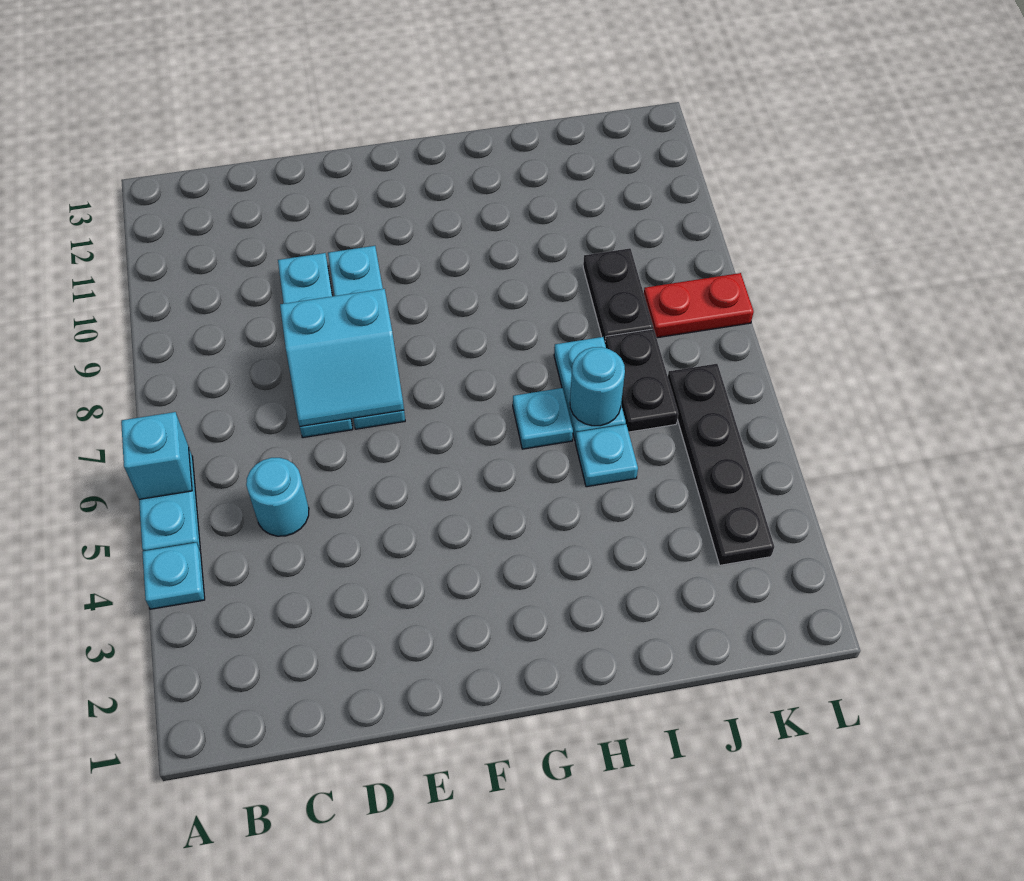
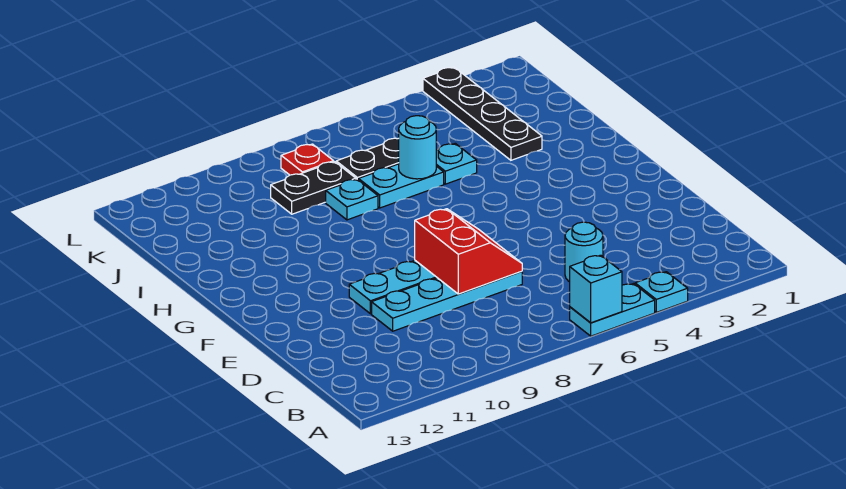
cyan 2x2 slope [280,289,404,426] -> red 2x2 slope [415,209,522,294]
cyan 1x1 plate [513,388,573,449] -> cyan 1x1 plate moved to [326,179,378,220]
black 1x4 plate [668,364,774,565] -> black 1x4 plate turned to [423,67,542,160]
red 1x2 plate [644,273,754,338] -> red 1x1 plate [281,144,334,175]

